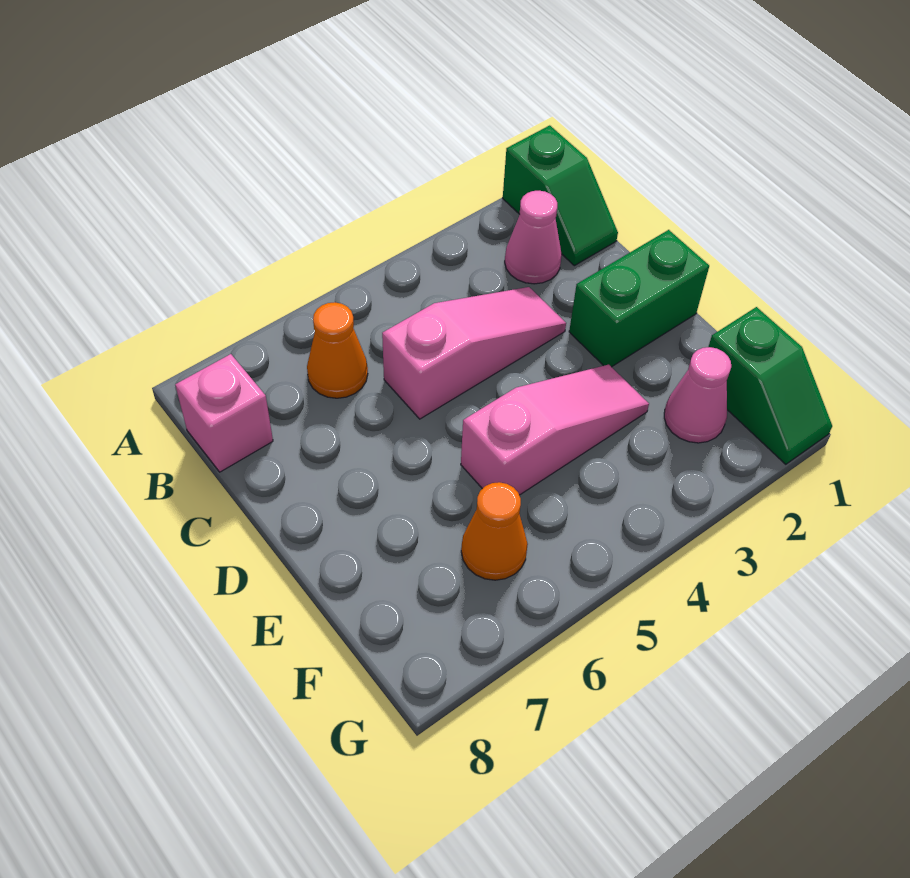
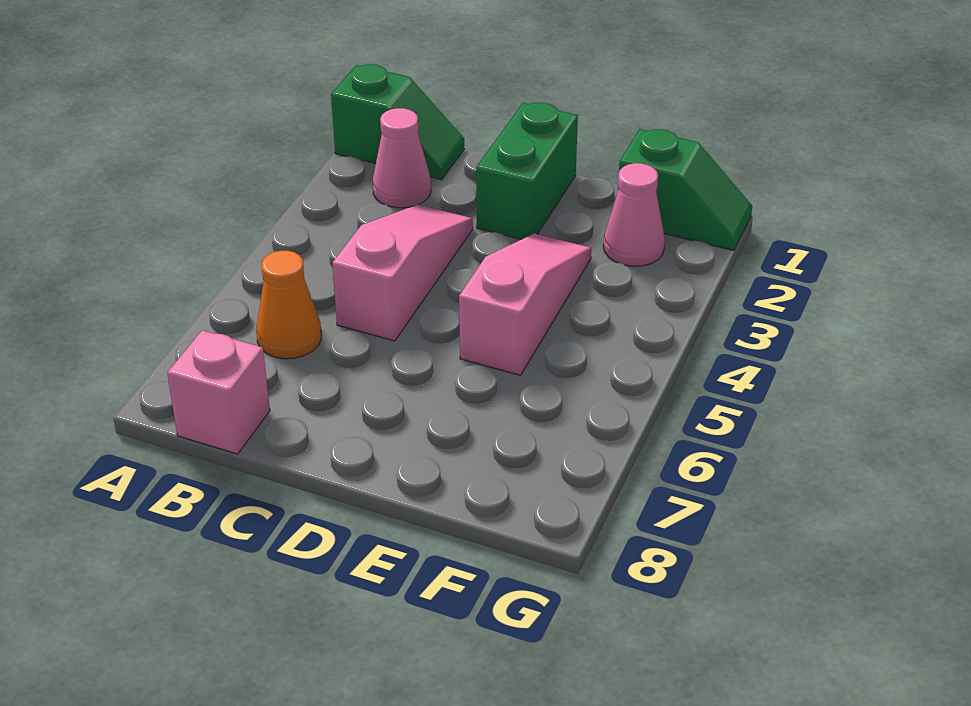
orange 1x1 cone [461,482,528,580] -> none

